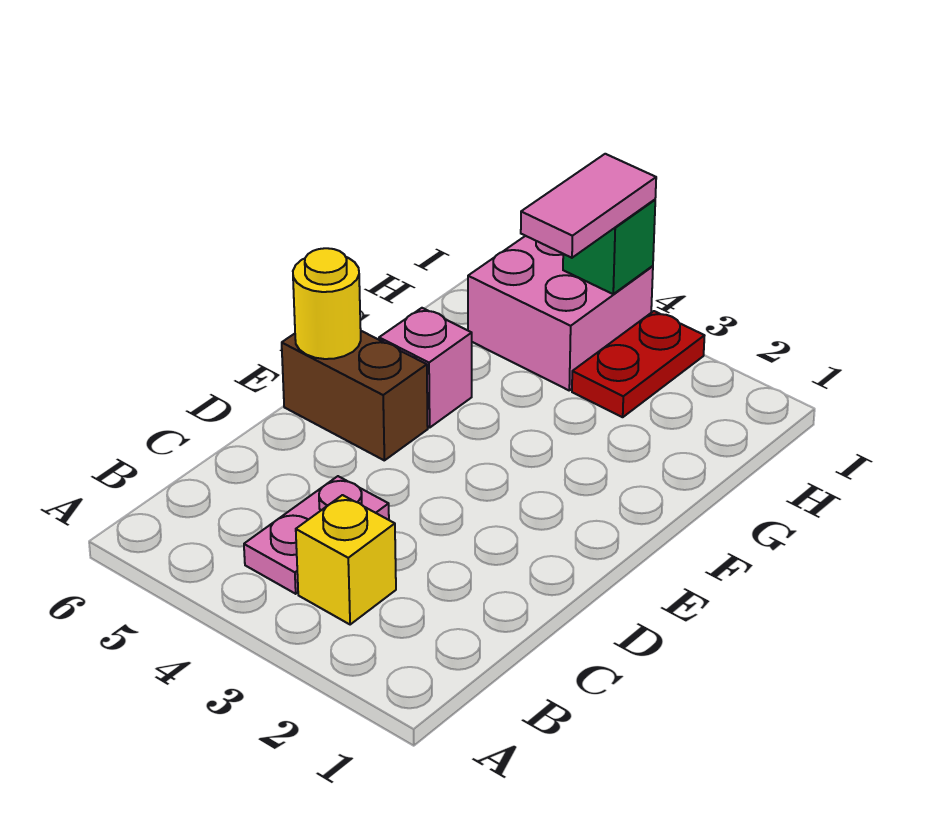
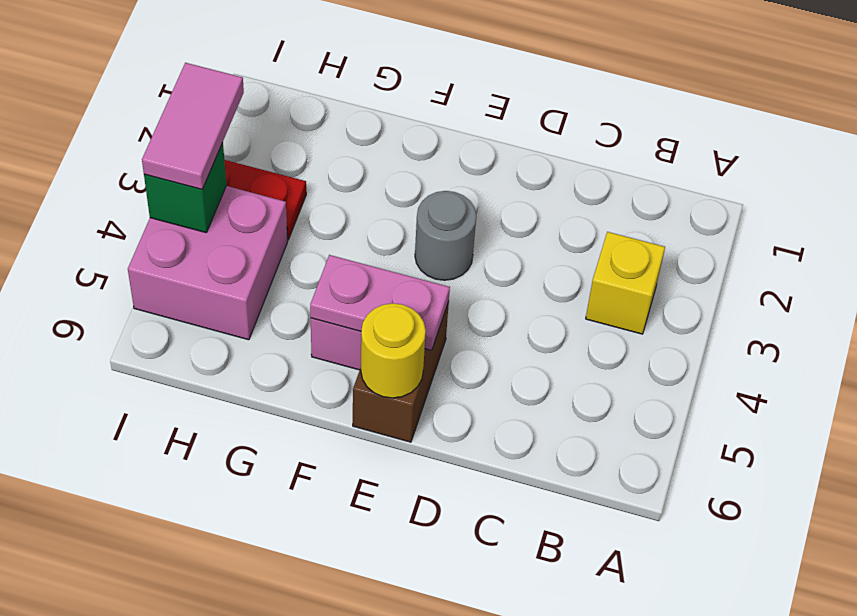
pink 1x2 plate [244,476,389,594] -> pink 1x2 plate moved to [310,255,450,350]
none -> grey 1x1 round brick [415,191,476,280]
pink 1x2 tile [521,154,656,258] -> pink 1x2 tile turned to [142,63,244,189]

